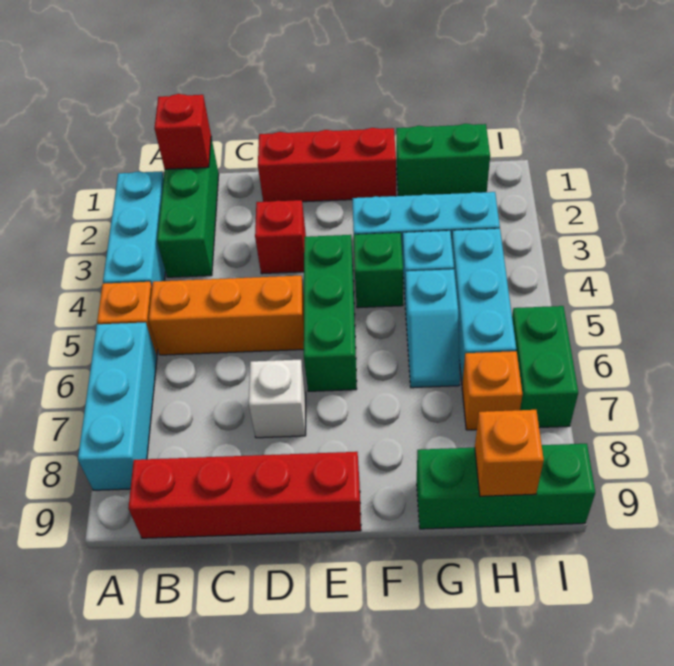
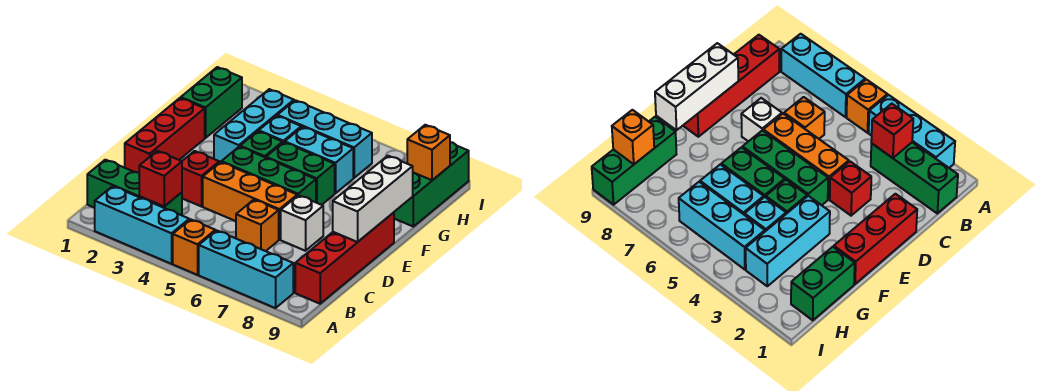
red 1x1 brick [154,94,211,169] -> red 1x1 brick moved to [139,151,182,206]
orange 1x3 brick [149,276,304,355] -> orange 1x3 brick turned to [203,162,297,240]
none -> white 1x3 brick [333,156,413,242]
cyan 1x2 slope [405,269,460,388] -> cyan 1x2 brick [285,127,353,193]
orange 1x1 brick [462,351,522,430] -> orange 1x1 brick moved to [236,200,279,251]
green 1x2 brick [512,306,578,428] -> green 1x2 brick moved to [266,142,335,205]

